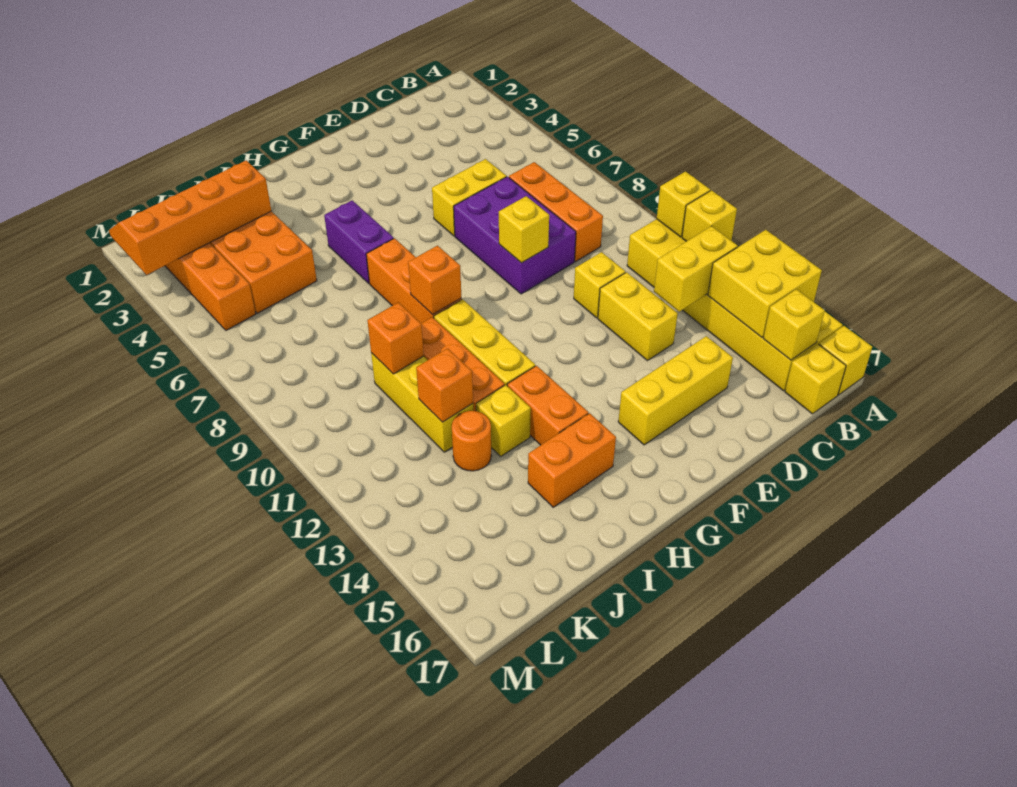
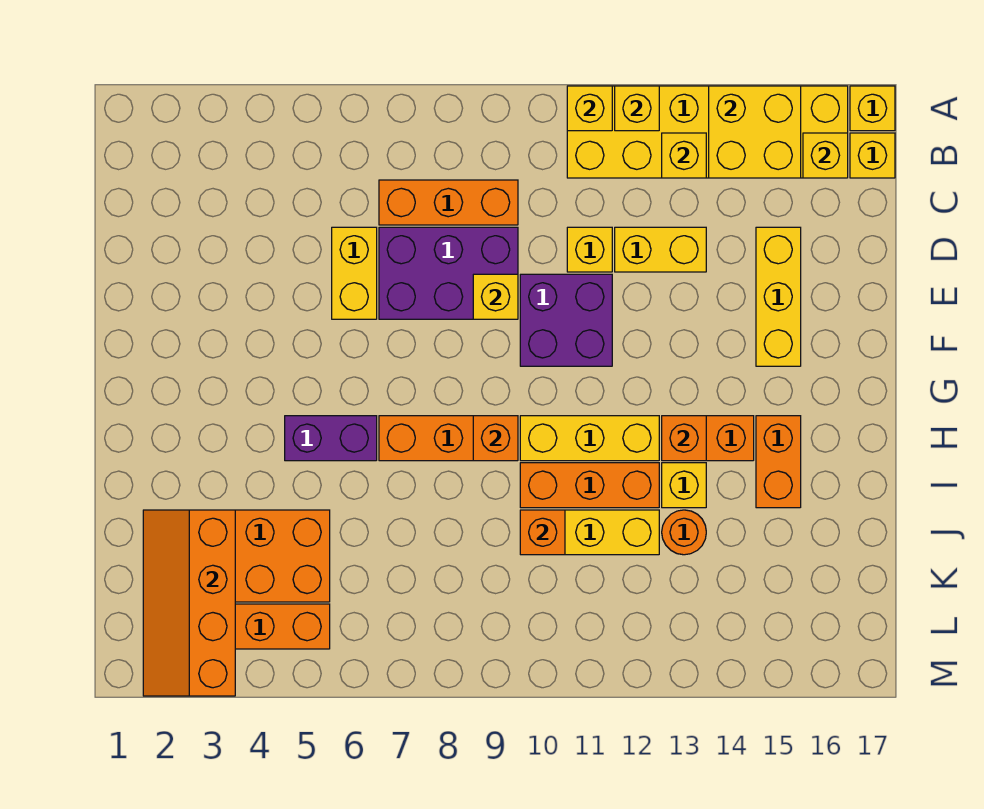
yellow 1x2 brick [654,226,738,312] -> yellow 1x1 brick [662,133,706,178]
none -> purple 2x2 brick [520,274,612,366]
orange 1x1 brick [416,349,473,422] -> orange 1x1 brick moved to [662,416,706,461]

